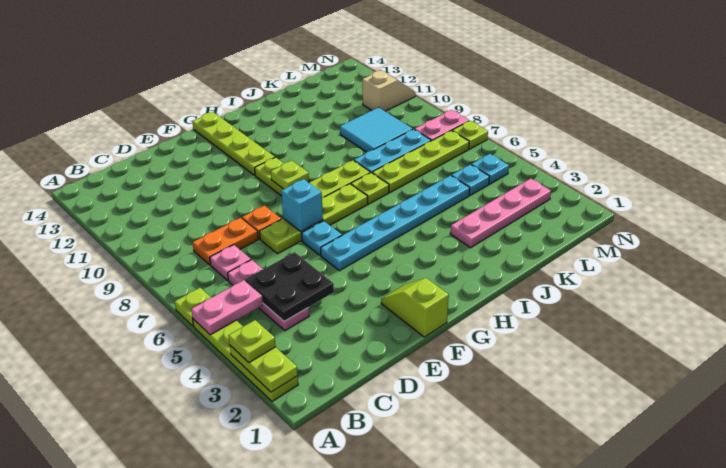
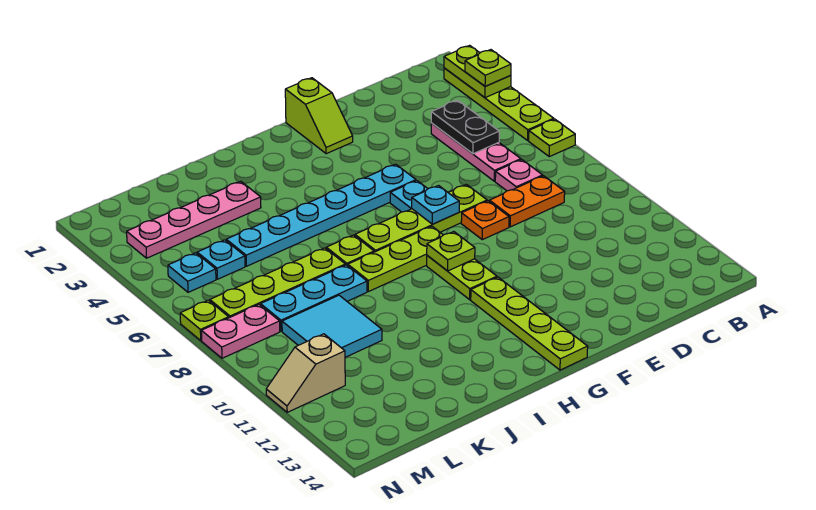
pink 1x2 plate [191,280,263,335] -> none
black 2x2 plate [245,252,334,321] -> black 1x2 plate [431,100,499,154]
cyan 1x1 brick [281,179,323,231] -> cyan 1x1 plate [412,186,459,224]

